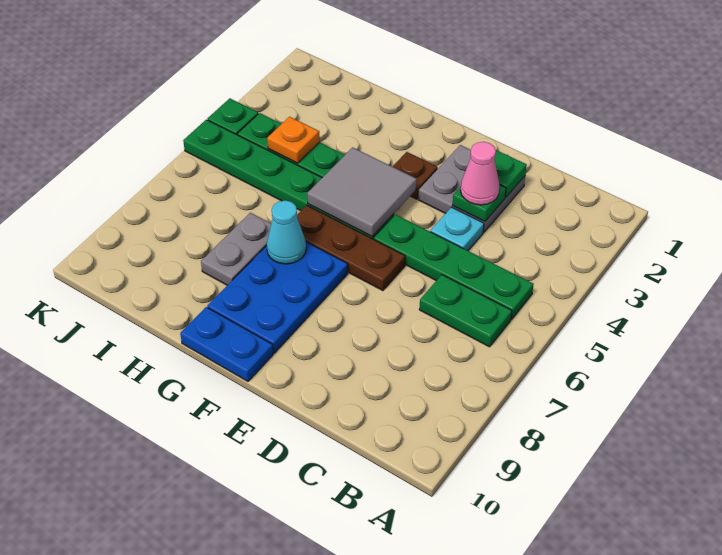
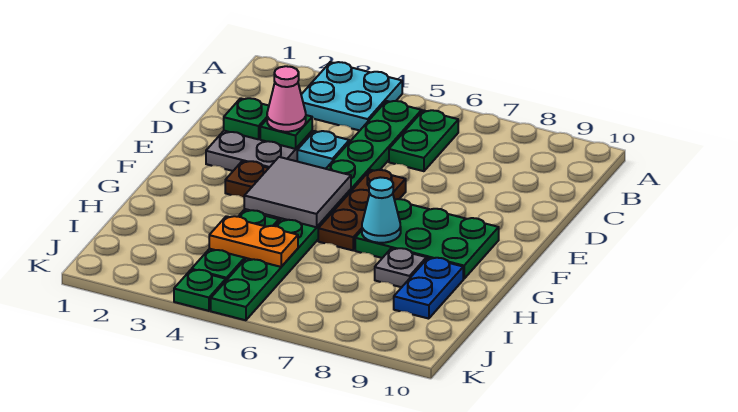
none -> cyan 2x2 plate [301,62,402,130]
blue 2x3 plate [207,242,348,353] -> green 2x3 plate [355,199,499,279]
blue 1x2 plate [180,307,273,381] -> blue 1x2 plate moved to [394,258,463,319]
grey 1x2 plate [201,213,271,285] -> grey 1x1 plate [375,248,426,287]
orange 1x1 plate [267,117,320,163] -> orange 1x2 plate [209,216,298,267]

